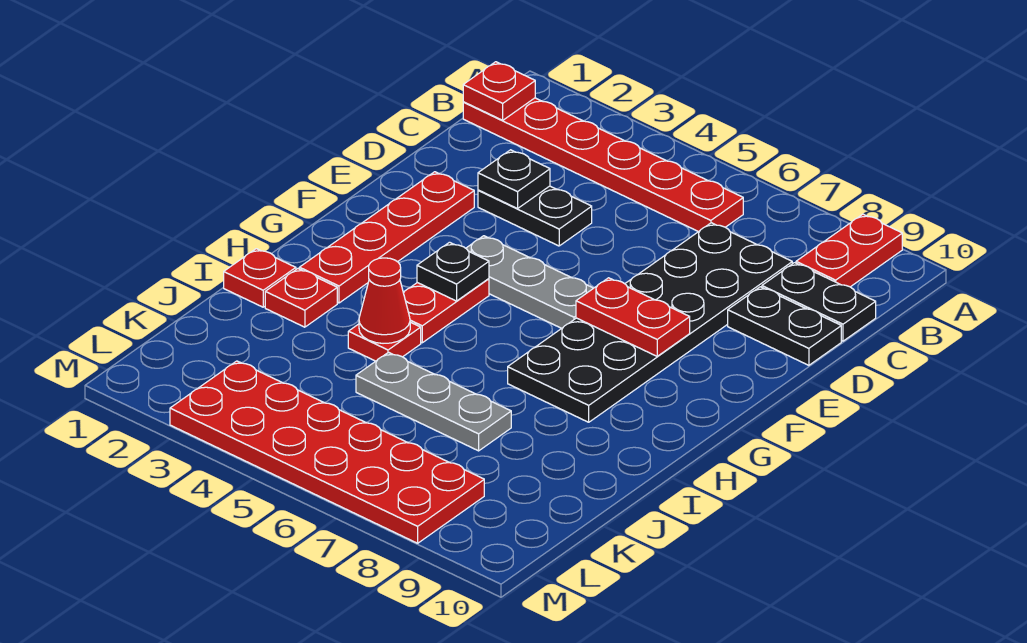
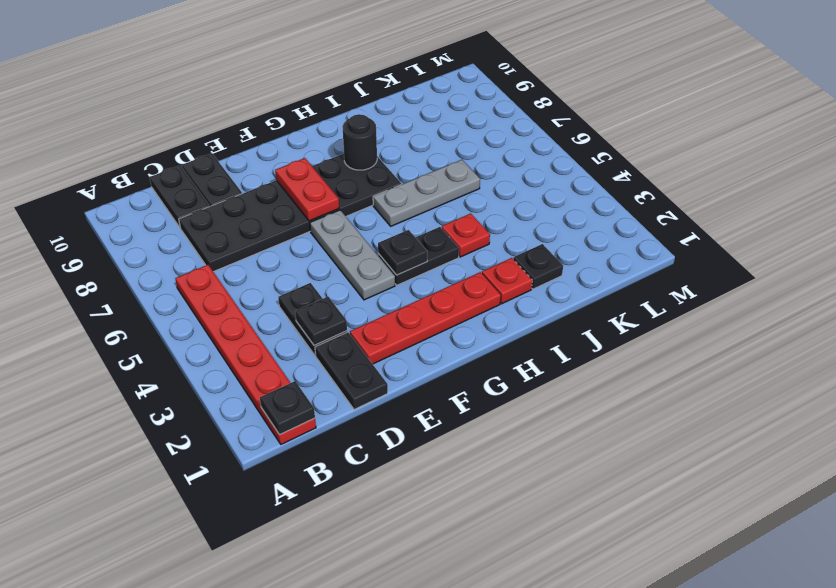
red 1x2 plate [796,214,902,287] -> none
red 1x1 plate [463,62,535,120] -> black 1x1 plate [260,381,315,435]
none -> black 1x2 plate [315,332,388,409]
red 1x2 plate [403,279,489,343] -> black 1x2 plate [378,227,459,285]
none -> black 1x1 round brick [342,114,377,170]
red 1x1 plate [224,249,296,307] -> none
red 1x1 cone [359,258,410,343] -> none
none -> black 1x1 plate [513,244,563,289]
grey 1x3 plate [356,352,511,451] -> grey 1x3 plate turned to [373,160,480,226]
red 2x6 plate [170,361,484,543] -> none

